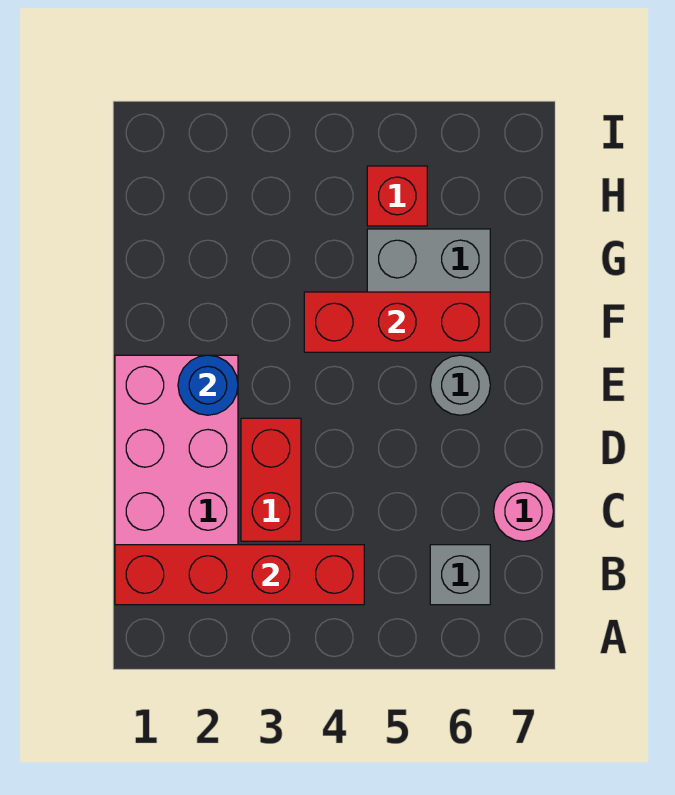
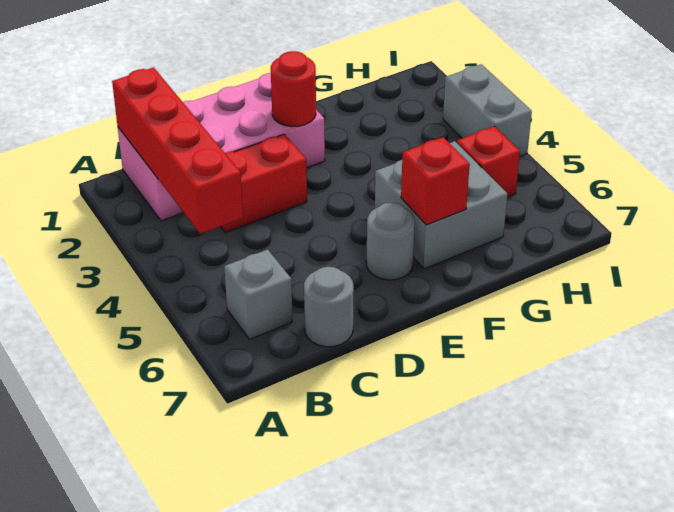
pink 1x1 round brick [494,481,553,541] -> grey 1x1 round brick [304,267,354,347]
blue 1x1 round brick [178,355,238,415] -> red 1x1 round brick [271,51,316,127]
red 1x3 brick [304,292,490,352] -> red 1x1 brick [401,137,470,225]
none -> grey 1x2 brick [443,64,532,156]

